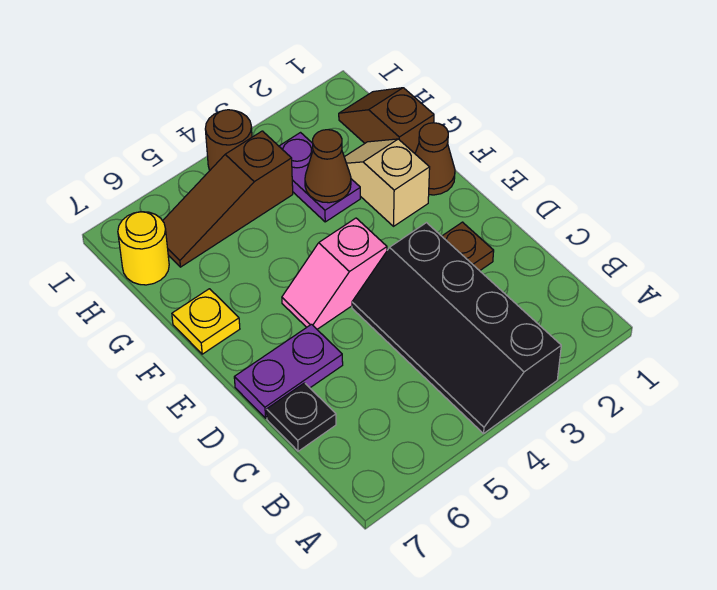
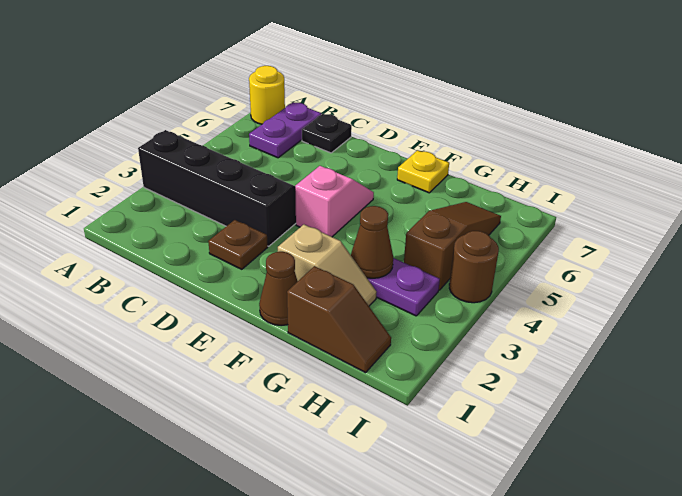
purple 1x2 plate [234,324,343,418] -> purple 1x2 plate moved to [249,102,321,158]
yellow 1x1 round brick [118,212,169,285] -> yellow 1x1 round brick moved to [249,66,285,124]

